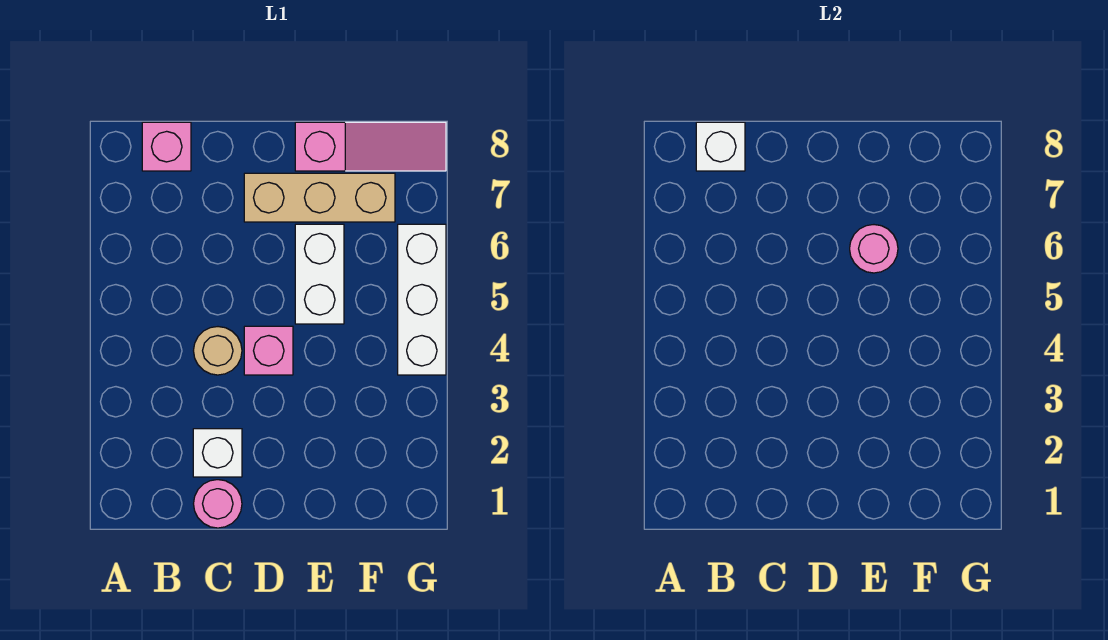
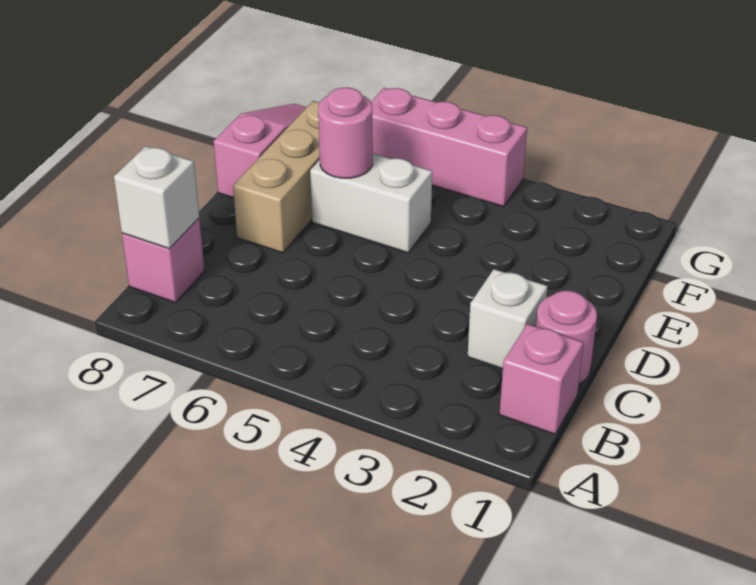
tan 1x1 round brick [194,327,242,375] -> none
pink 1x1 brick [244,326,293,375] -> pink 1x1 brick moved to [499,324,583,434]
white 1x3 brick [398,224,446,375] -> pink 1x3 brick [371,88,527,207]

